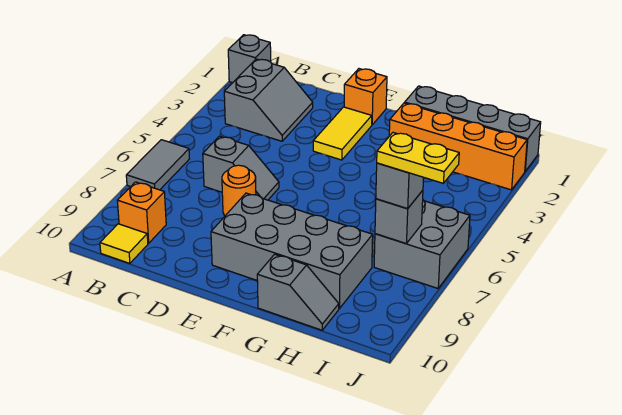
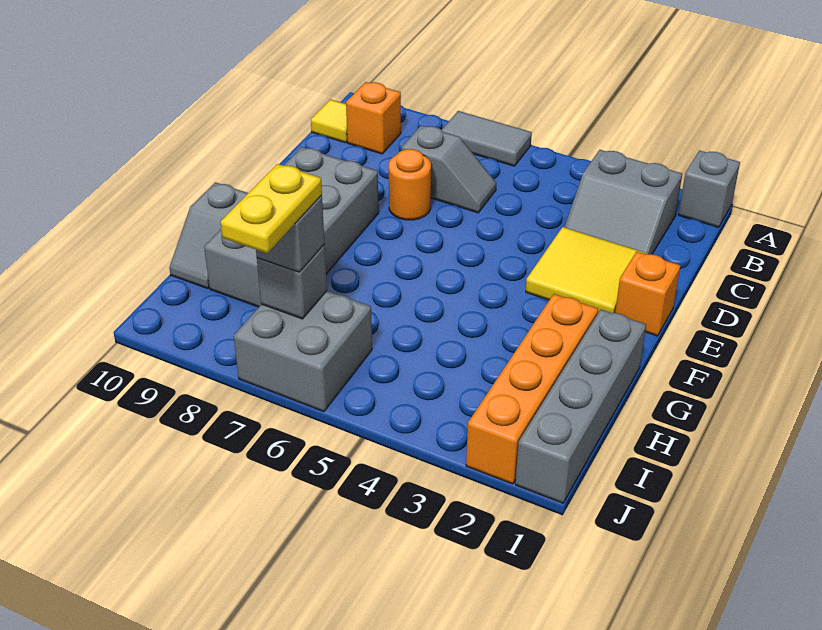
grey 1x2 slope [203,136,279,200] -> grey 1x2 slope turned to [402,125,496,213]
yellow 1x2 tile [313,107,372,160] -> yellow 2x2 tile [526,227,647,313]

